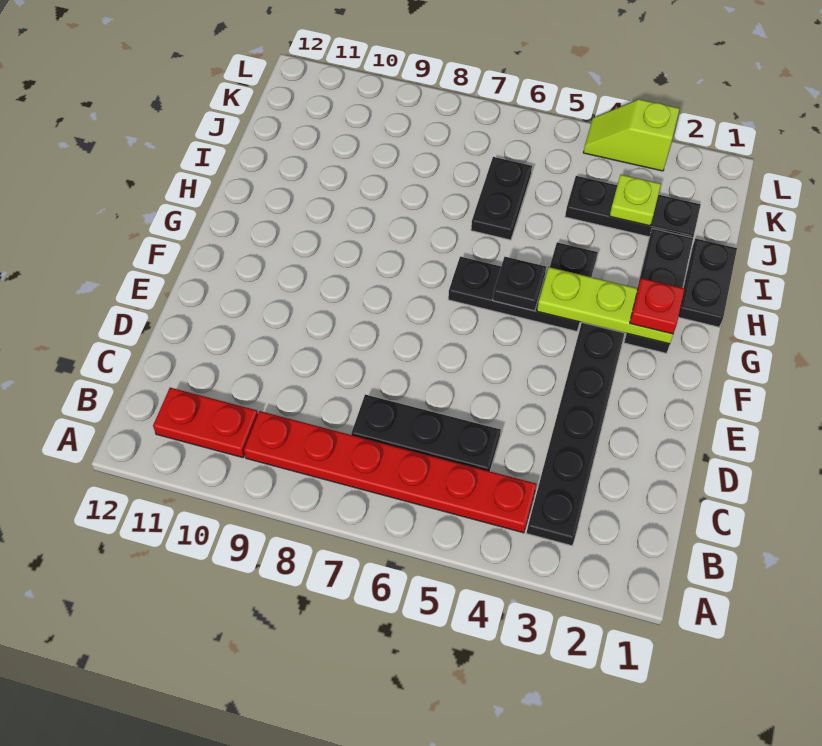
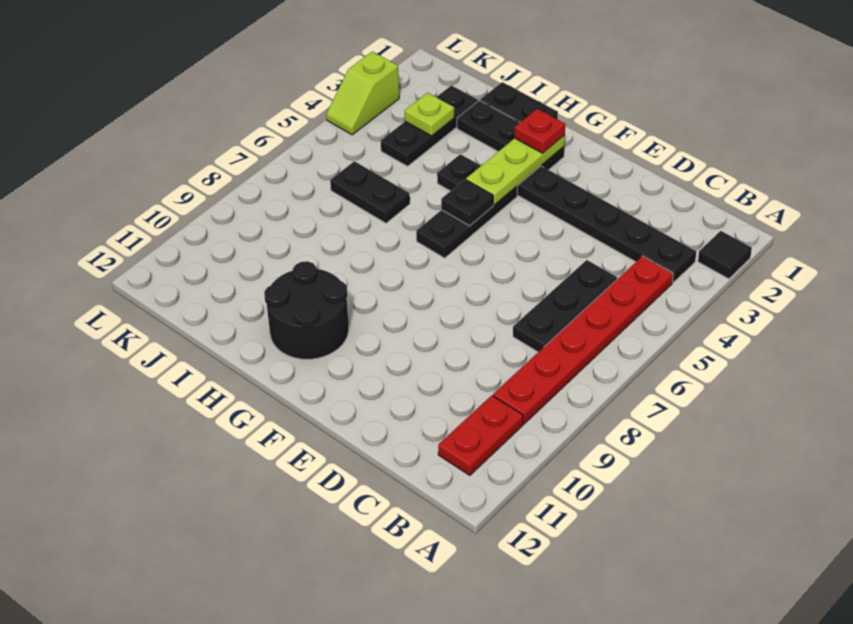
none -> black 1x1 tile [698,231,752,279]
none -> black 2x2 round brick [264,261,349,359]

